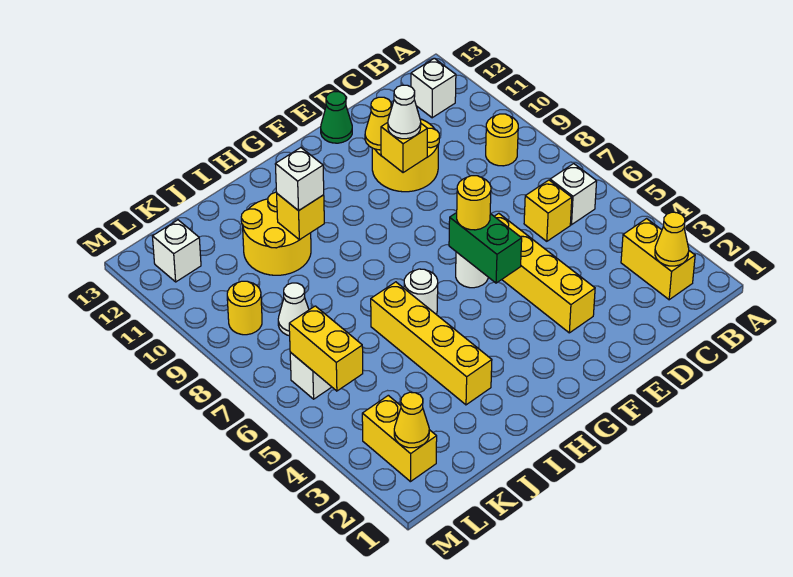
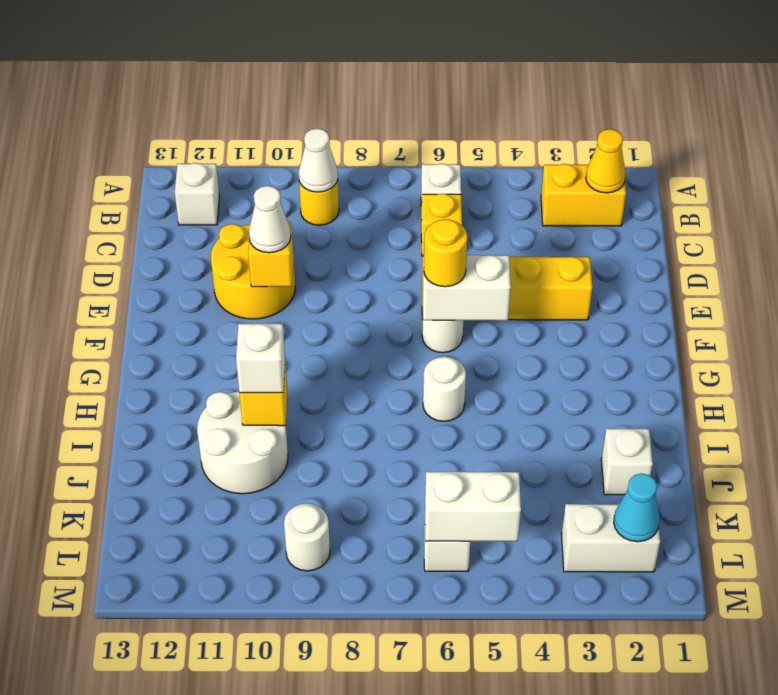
yellow 1x1 cone [365,97,391,150] -> none
green 1x1 cone [321,92,352,143] -> none
green 1x2 brick [449,213,522,283] -> white 1x2 brick [423,255,511,321]
yellow 1x4 brick [371,282,492,405] -> none
yellow 2x2 round brick [241,192,311,275] -> white 2x2 round brick [197,392,288,494]
white 1x1 cone [278,283,309,336] -> white 1x1 cone moved to [299,128,338,192]
yellow 1x2 brick [362,395,437,482] -> white 1x2 brick [561,504,660,572]
yellow 1x1 cone [394,392,429,448] -> cyan 1x1 cone [614,473,660,542]
yellow 1x2 brick [289,306,363,391] -> white 1x2 brick [425,472,521,541]
yellow 1x1 round brick [227,281,262,335] -> white 1x1 round brick [284,503,330,571]
white 1x1 brick [152,220,201,282] -> white 1x1 brick moved to [601,429,653,495]

